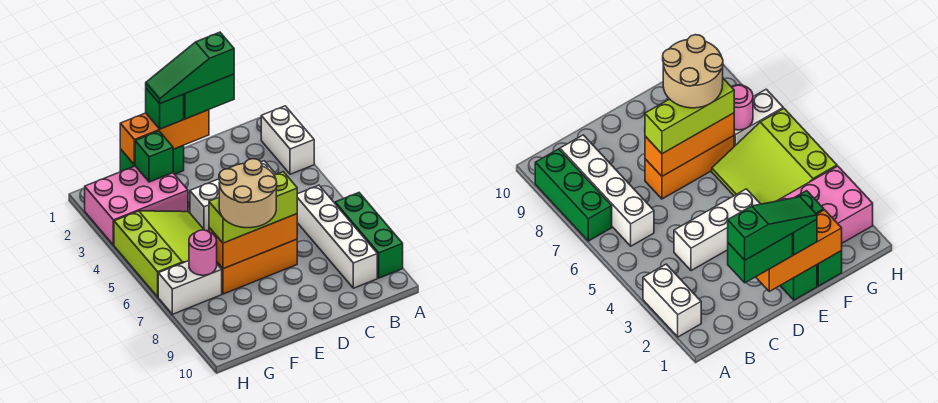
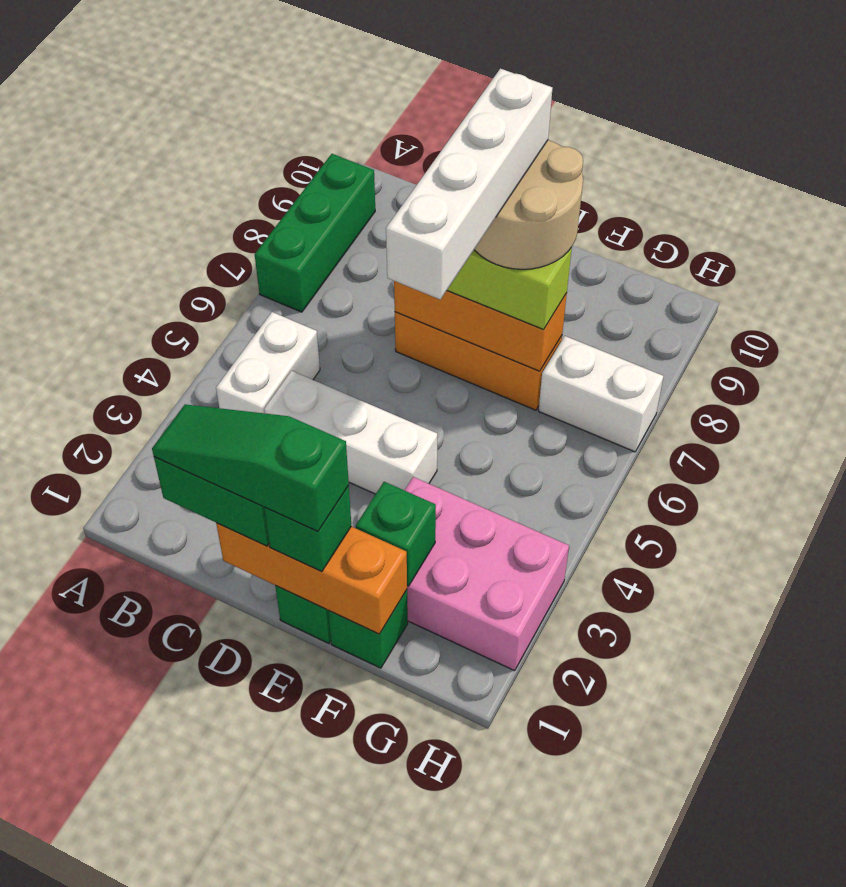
white 1x2 brick [261,106,314,174] -> white 1x2 brick moved to [216,312,320,413]
white 1x4 brick [297,185,377,288] -> white 1x4 brick moved to [386,69,553,300]
green 1x3 slope [146,32,234,103] -> green 1x3 slope turned to [152,404,349,531]
lime 3x3 slope [114,211,204,297] -> none
pink 1x1 round brick [189,230,217,275] -> none

